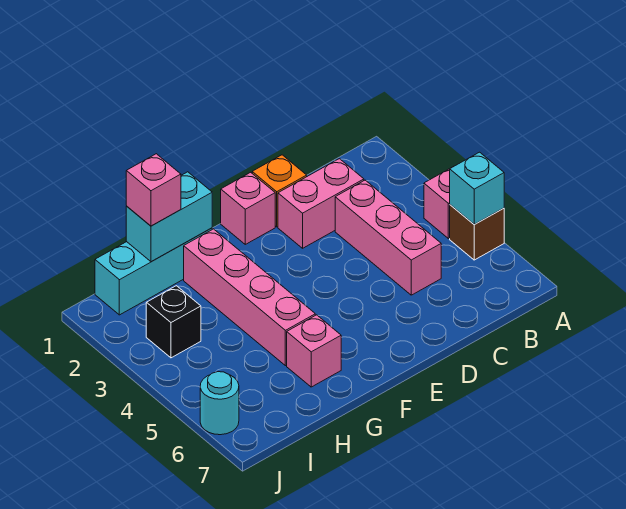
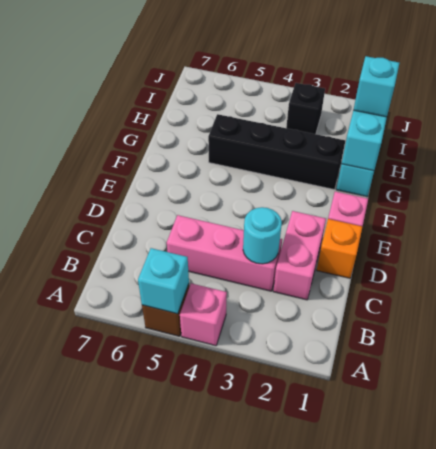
pink 1x4 brick [184,229,315,366] -> black 1x4 brick [208,114,345,189]
pink 1x1 brick [287,315,341,387] -> none
pink 1x1 brick [126,154,181,226] -> cyan 1x1 brick [354,56,399,117]
cyan 1x1 round brick [200,372,239,435] -> cyan 1x1 round brick moved to [243,207,282,264]

